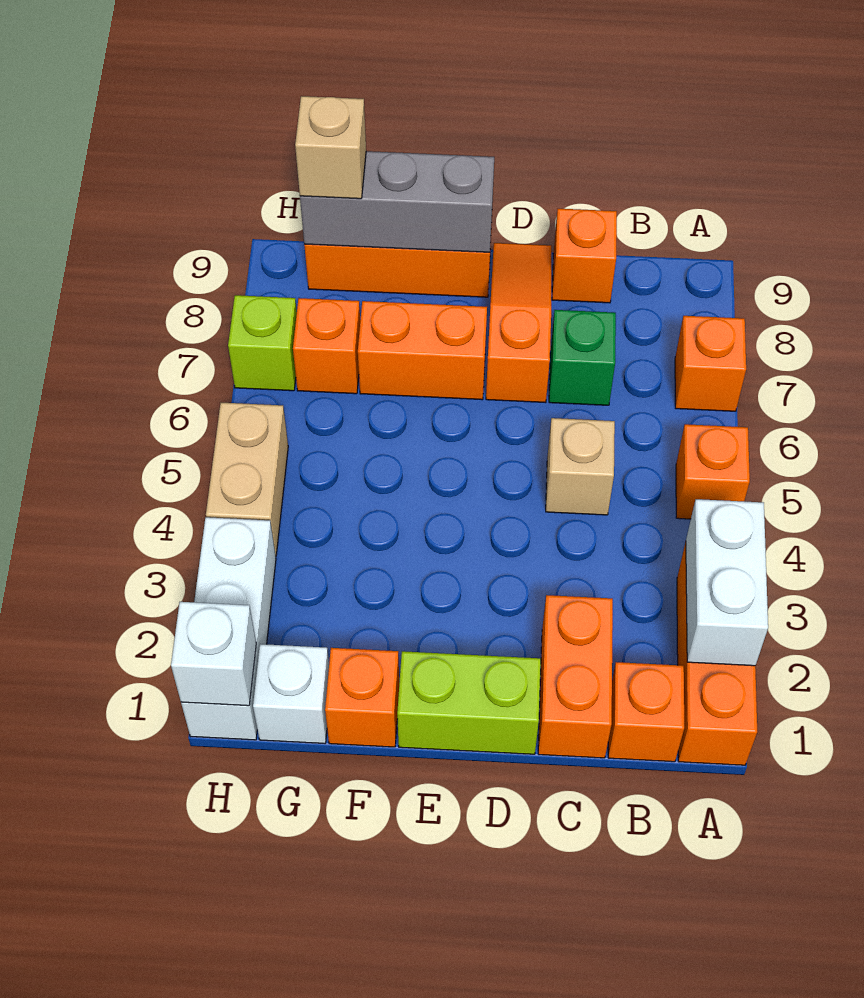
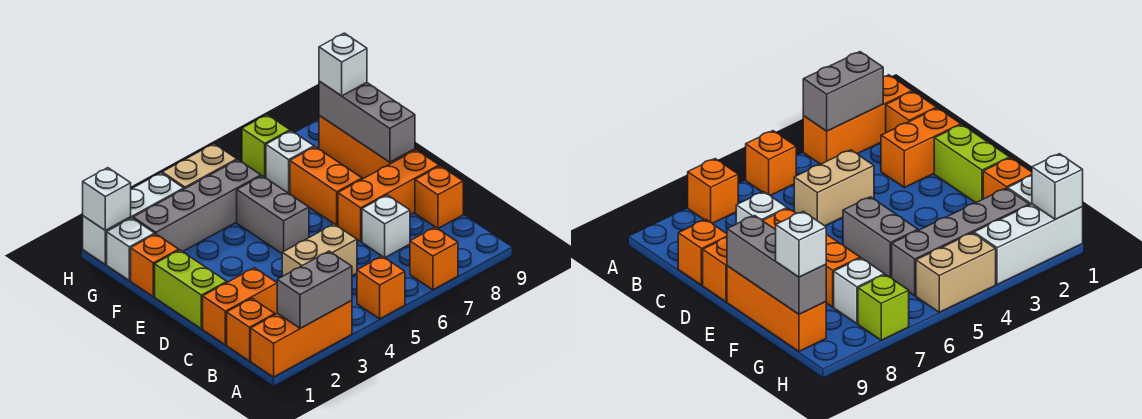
white 1x2 brick [686,499,768,666] -> grey 1x2 brick [277,251,352,328]
tan 1x1 brick [546,418,615,515] -> tan 1x2 brick [282,224,357,276]
green 1x1 brick [549,310,616,405] -> white 1x1 brick [362,195,410,258]
orange 1x3 slope [486,243,551,403] -> orange 1x3 brick [338,150,439,241]
none -> grey 1x2 brick [237,176,309,253]
none -> grey 1x4 brick [133,160,261,252]
orange 1x1 brick [293,298,360,394] -> white 1x1 brick [266,131,314,193]
tan 1x1 brick [295,96,366,199] -> white 1x1 brick [319,33,367,96]

